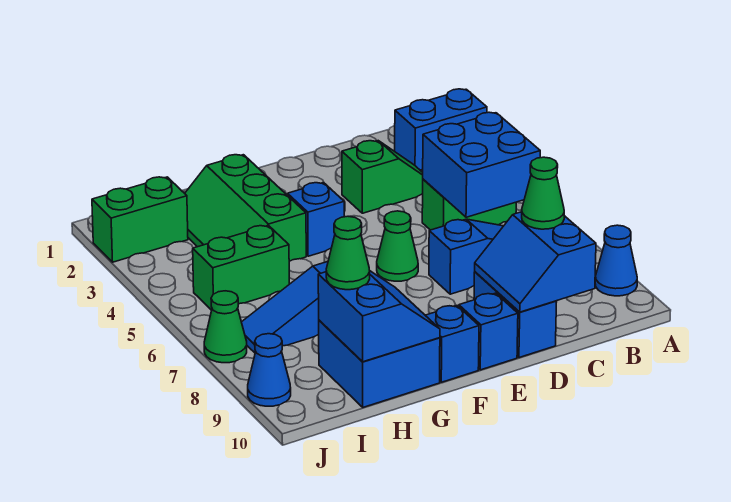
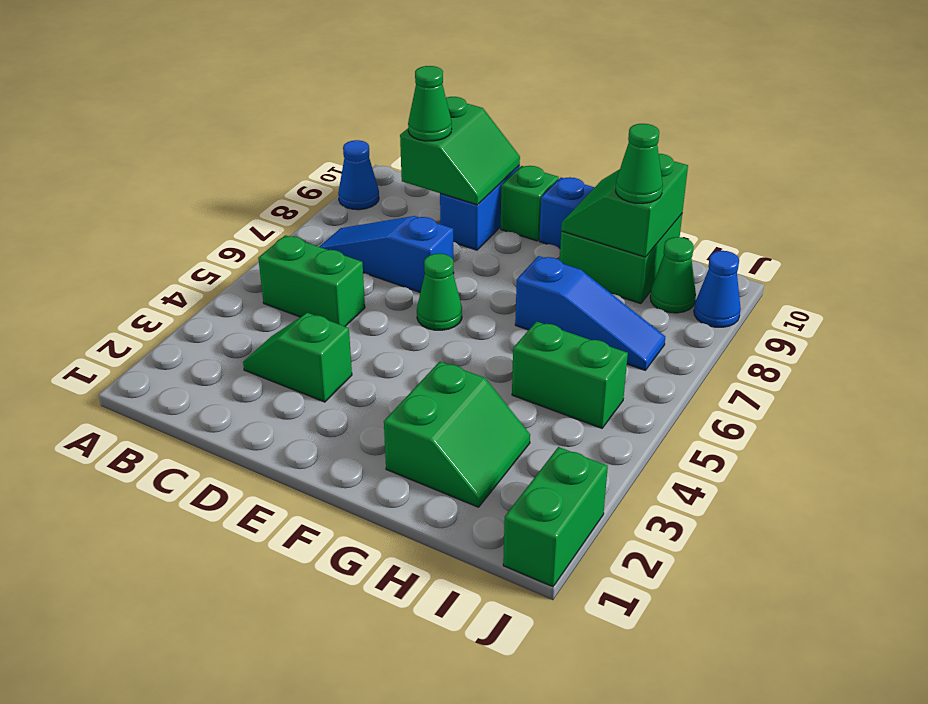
blue 1x2 brick [395,89,487,170] -> none
blue 2x2 brick [423,112,540,217] -> none
blue 2x2 slope [475,212,596,312] -> green 2x2 slope [400,97,520,205]
blue 1x1 brick [459,293,518,370] -> green 1x1 brick [501,166,559,241]
blue 1x1 brick [288,183,344,256] -> none
green 2x3 slope [185,155,306,261] -> green 2x2 slope [384,361,530,507]
blue 2x2 brick [319,320,440,407] -> green 2x2 brick [560,214,682,304]
blue 2x2 slope [318,271,440,362] -> green 2x2 slope [561,154,688,257]
green 1x2 brick [92,177,188,262] -> green 1x2 brick turned to [503,447,608,587]
green 1x1 cone [204,291,247,363] -> green 1x1 cone moved to [650,237,696,313]

